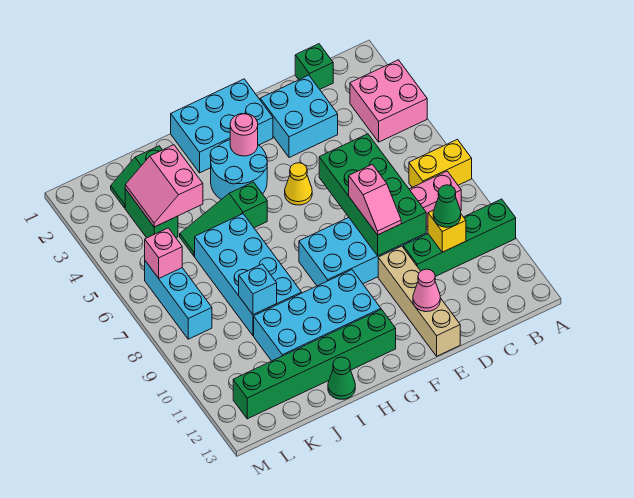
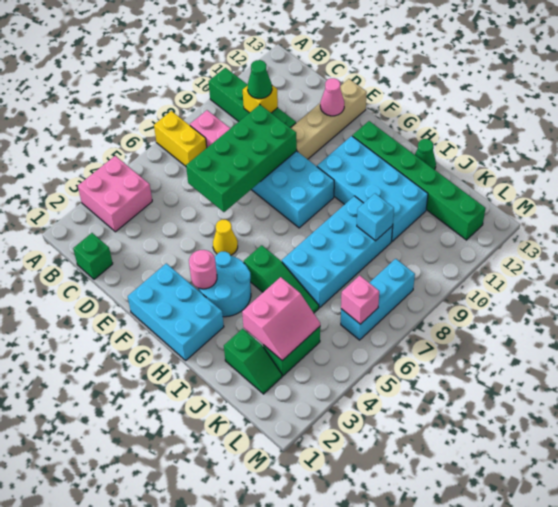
cyan 2x2 brick [260,75,338,158] -> none
pink 1x2 slope [349,164,401,235] -> none

